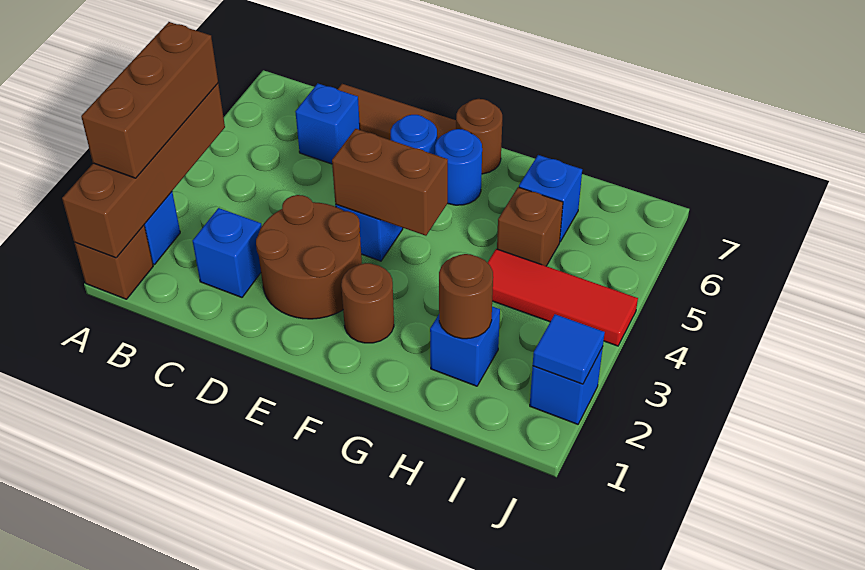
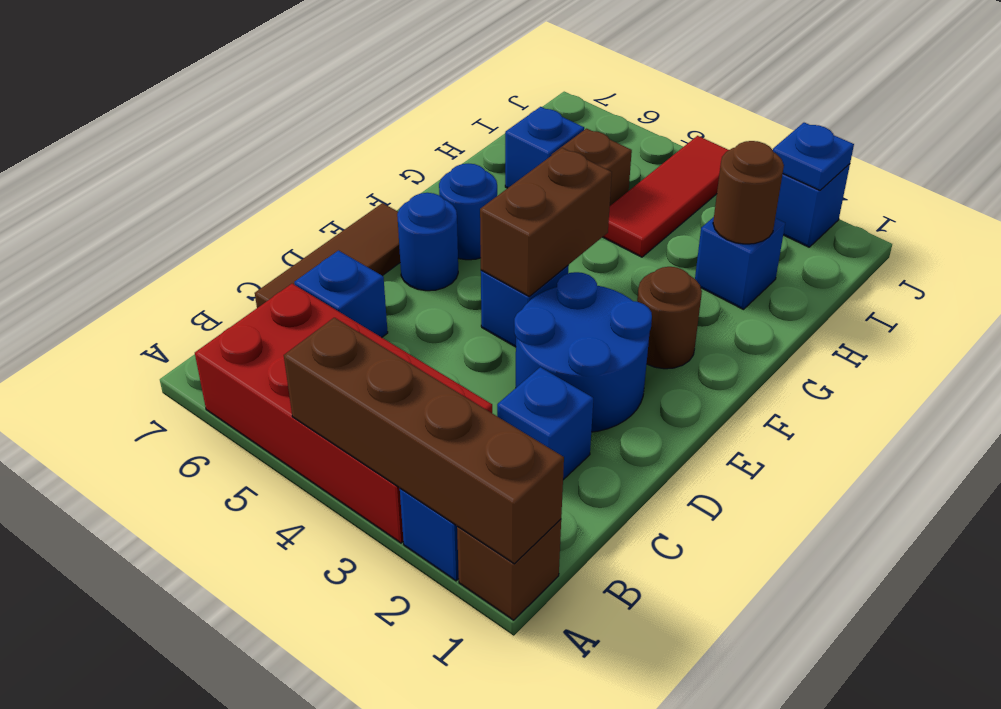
brown 1x3 brick [81,22,218,178] -> none
none -> red 2x4 brick [195,284,492,543]
brown 2x2 round brick [256,195,362,319] -> blue 2x2 round brick [514,272,652,432]
brown 1x1 round brick [456,99,502,174] -> none
blue 1x1 tile [533,314,605,384] -> blue 1x1 plate [773,123,854,190]

